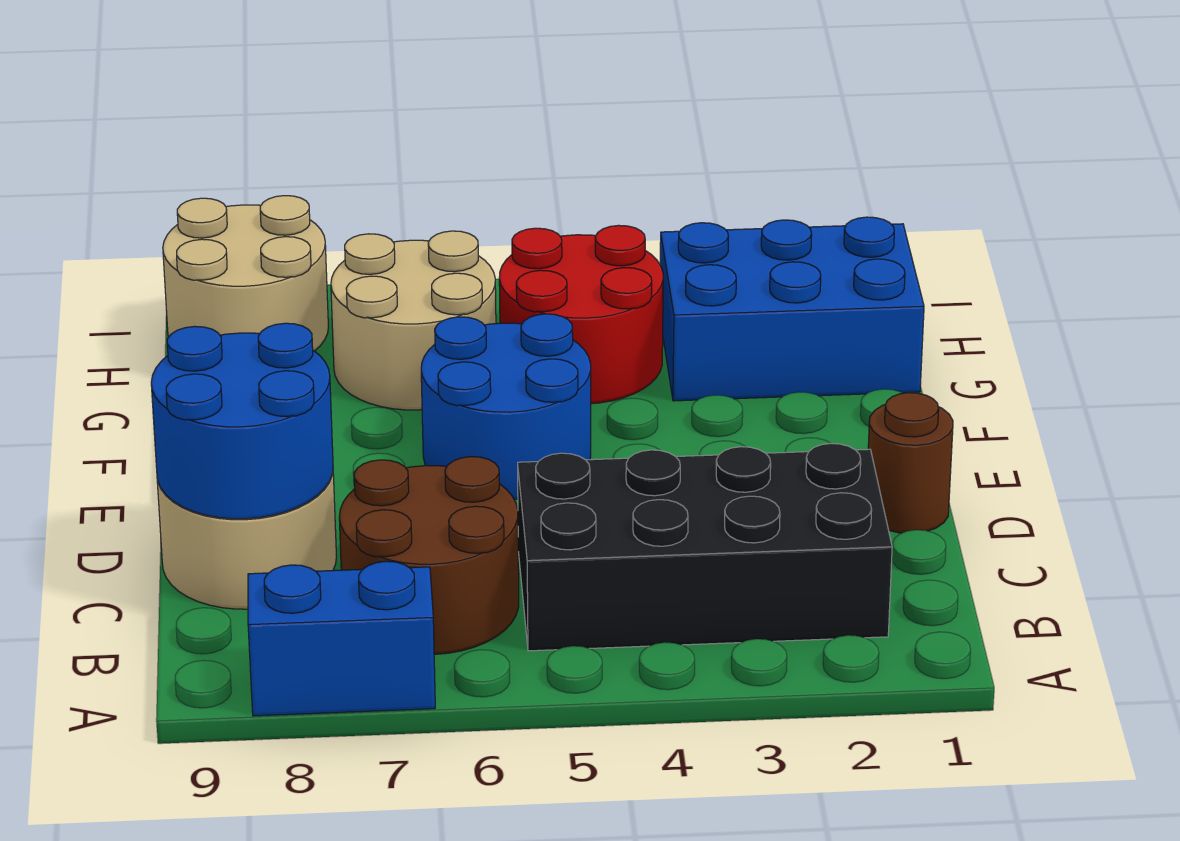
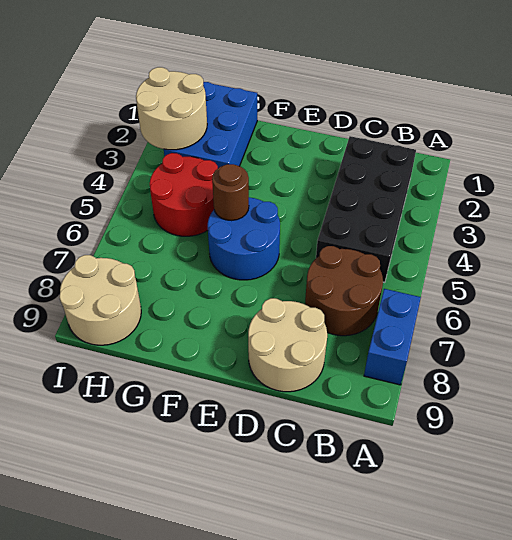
blue 2x2 round brick [151,323,333,519] -> none
brown 1x1 round brick [868,393,953,533] -> brown 1x1 round brick moved to [212,164,249,221]
tan 2x2 round brick [331,231,496,410] -> tan 2x2 round brick moved to [136,67,207,150]

